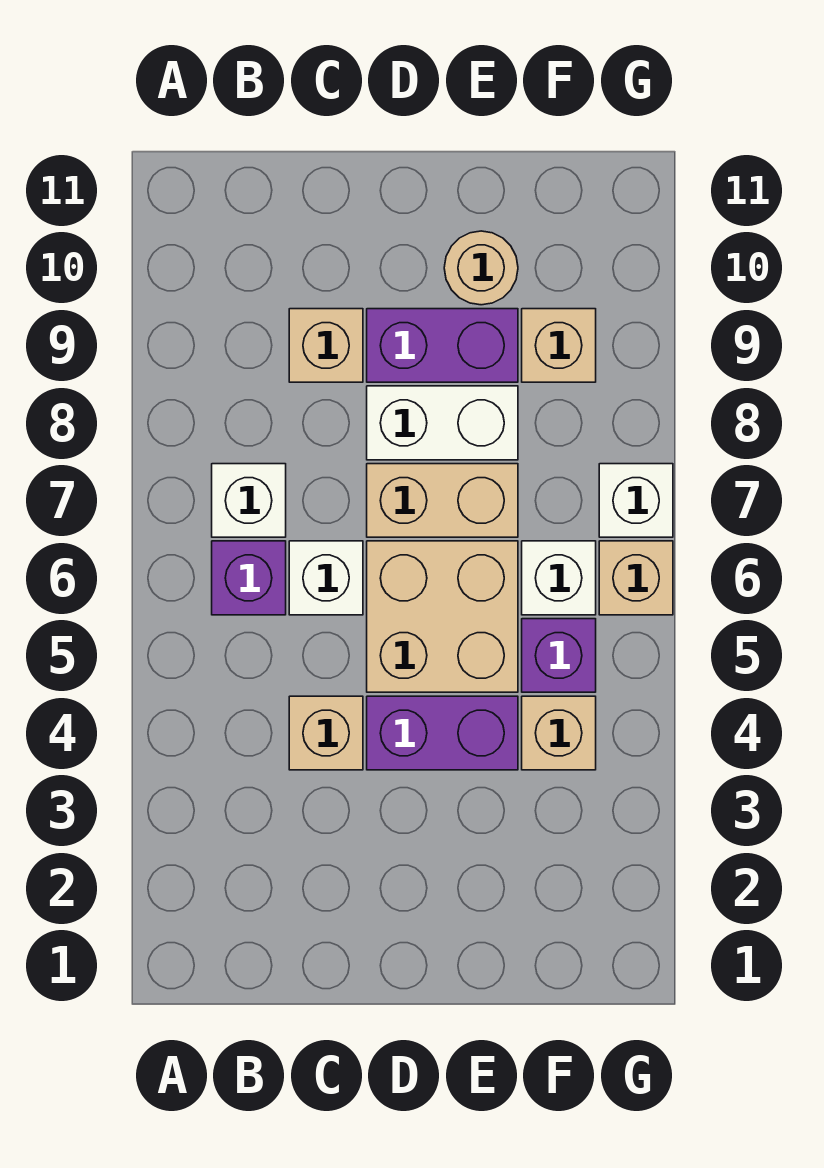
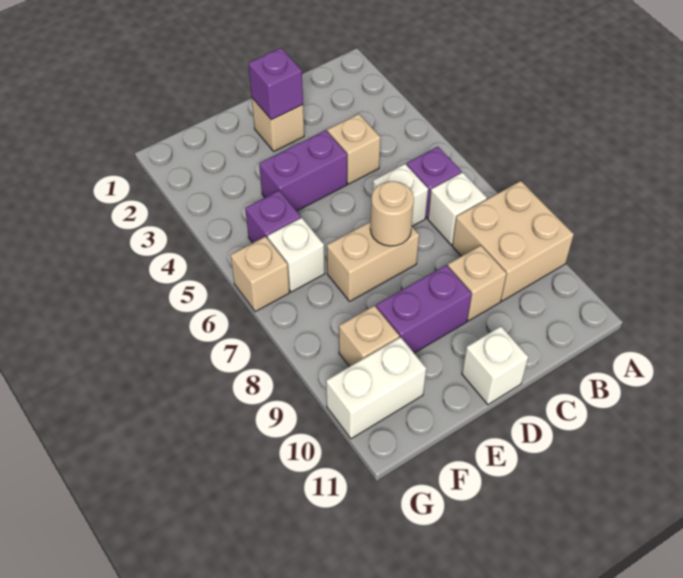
none -> purple 1x1 brick [248,48,303,120]
tan 2x2 brick [367,541,518,692] -> tan 2x2 brick moved to [452,181,574,301]
white 1x2 brick [367,386,518,460] -> white 1x2 brick moved to [326,337,426,439]
tan 1x1 round brick [444,231,518,305] -> tan 1x1 round brick moved to [370,181,414,246]
tan 1x1 brick [522,696,596,770] -> tan 1x1 brick moved to [252,98,304,151]
white 1x1 brick [599,464,673,537] -> white 1x1 brick moved to [462,326,528,405]

